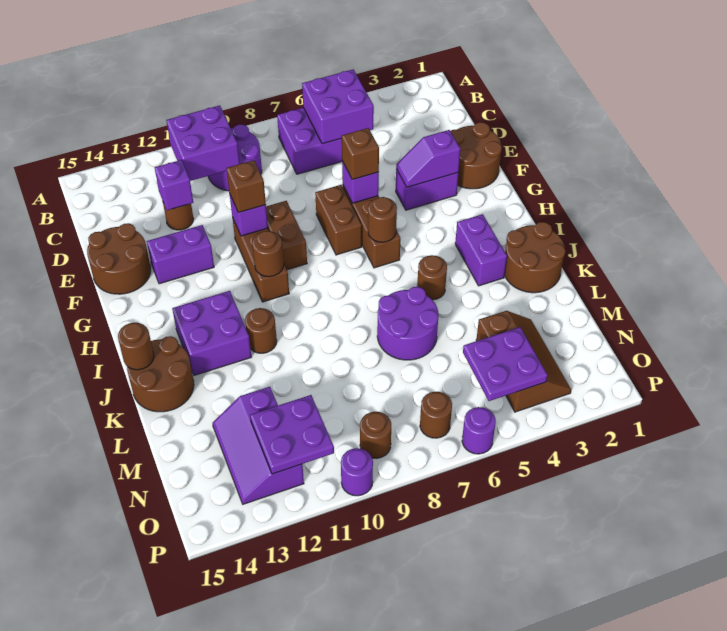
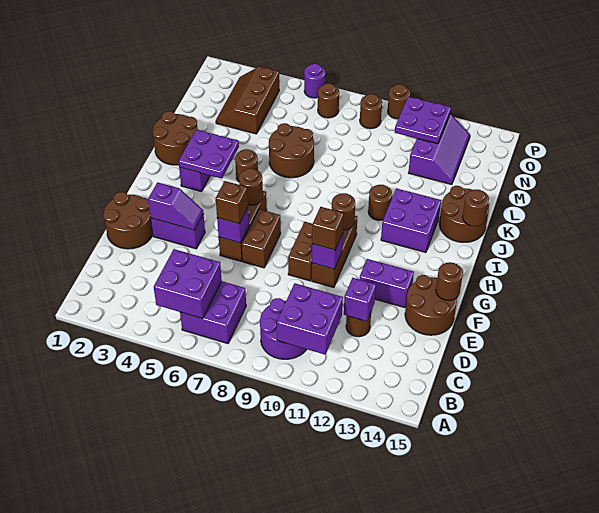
none -> brown 1x1 round brick [436,262,463,300]
purple 2x2 round brick [377,287,438,360] -> brown 2x2 round brick [269,123,314,178]
purple 2x2 plate [463,327,548,401] -> purple 2x2 plate moved to [179,130,239,179]
purple 1x1 round brick [341,448,373,496] -> brown 1x1 round brick [388,84,410,119]

